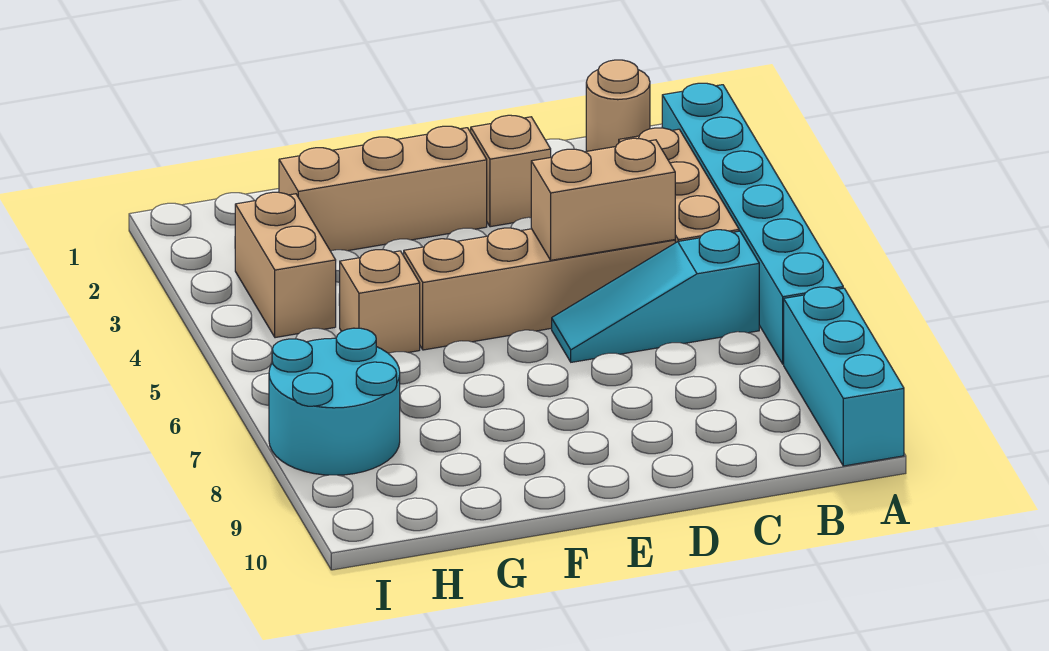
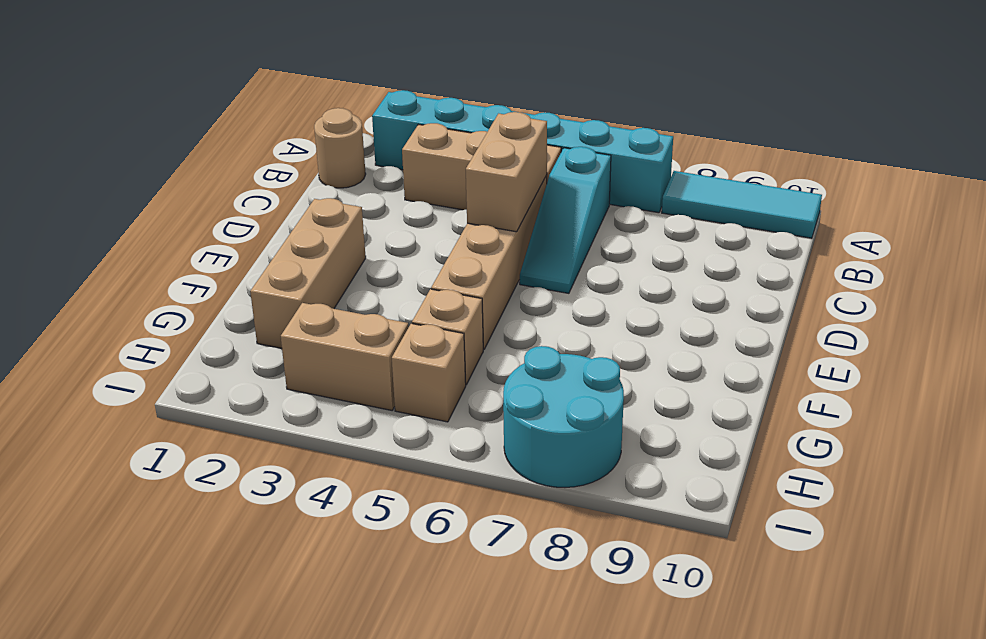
cyan 1x3 brick [784,287,904,466] -> cyan 1x3 tile [662,171,822,238]
tan 1x1 brick [471,115,551,227] -> tan 1x1 brick moved to [392,324,466,422]

